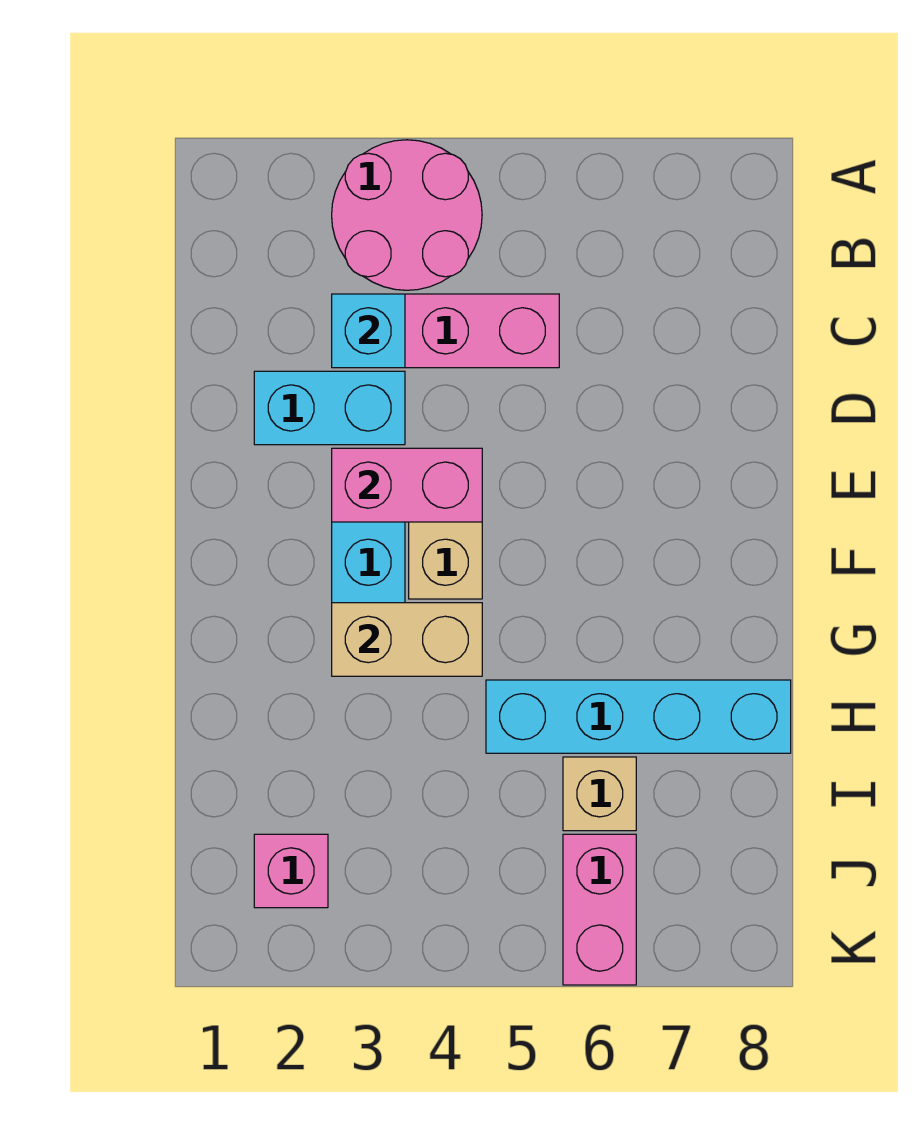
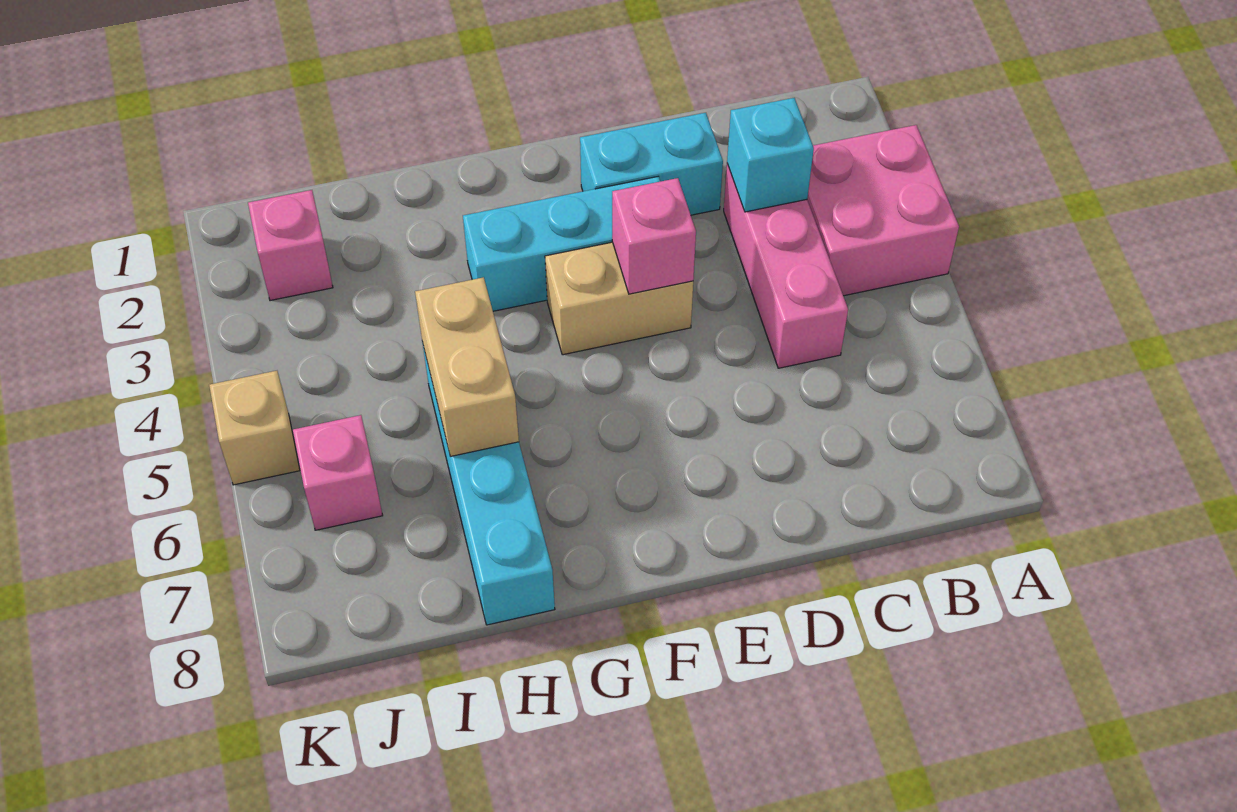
pink 2x2 round brick [332,140,482,290] -> pink 2x2 brick [807,125,959,296]
cyan 1x2 brick [254,371,405,445] -> cyan 1x2 brick turned to [580,113,723,215]
pink 1x2 brick [332,448,482,522] -> pink 1x1 brick [612,178,696,294]
tan 1x2 brick [332,603,482,676] -> tan 1x2 brick moved to [415,277,519,456]
tan 1x1 brick [563,757,636,831] -> tan 1x1 brick moved to [209,371,300,485]
pink 1x2 brick [563,834,636,985] -> pink 1x1 brick [293,415,383,530]

